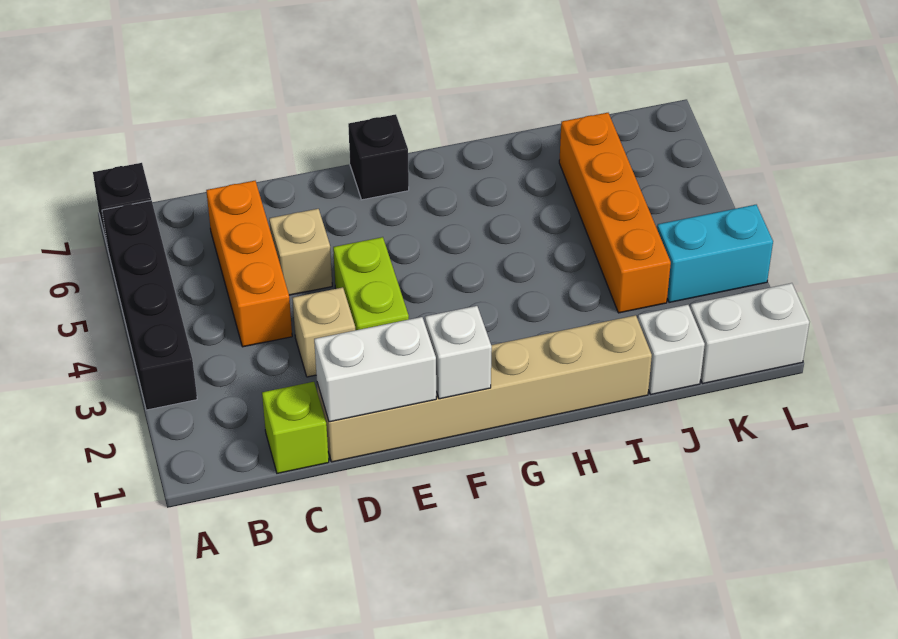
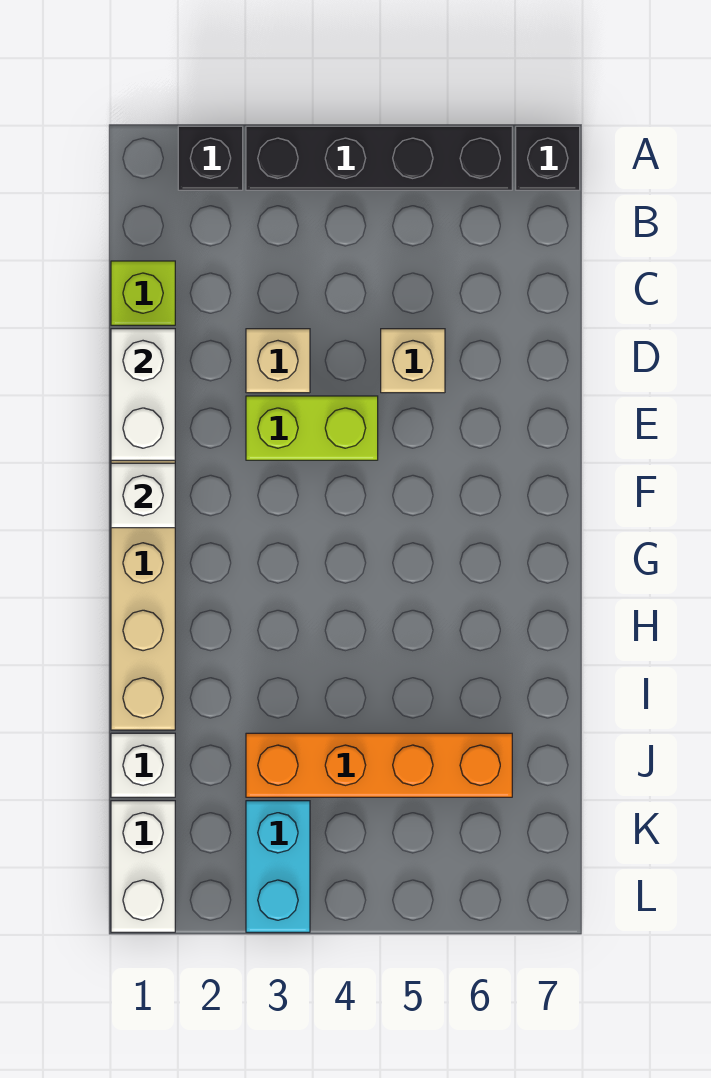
orange 1x3 brick [206,181,292,347] -> none
black 1x1 brick [348,114,409,200] -> black 1x1 brick moved to [178,126,243,190]

